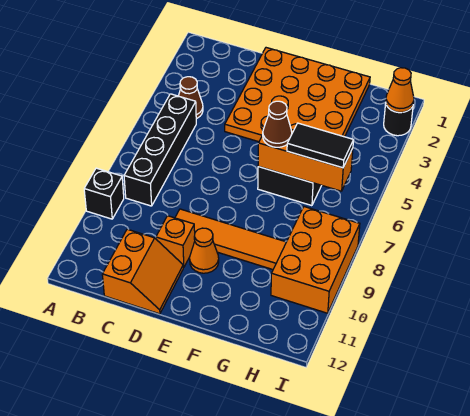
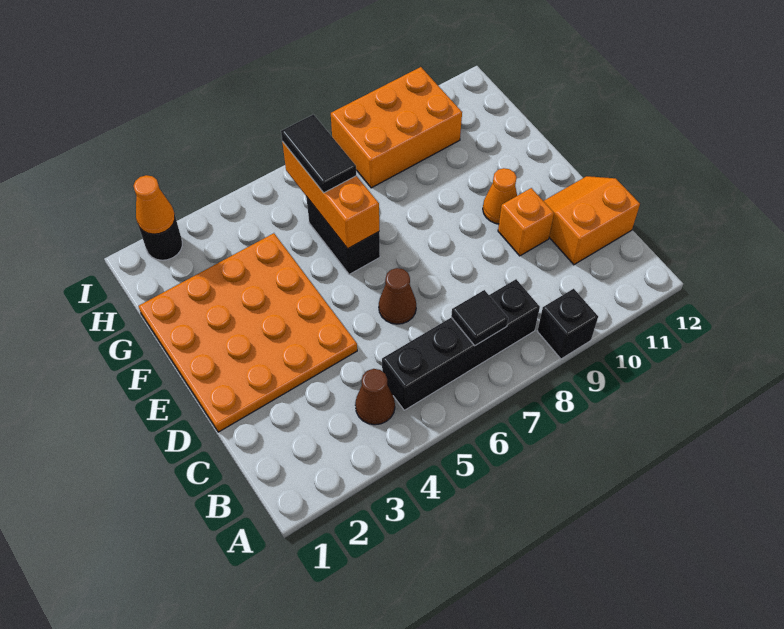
none -> black 1x1 tile [451,290,508,346]
orange 1x4 tile [175,209,286,270] -> none
brown 1x1 cone [263,101,292,147] -> brown 1x1 cone moved to [379,268,416,324]

